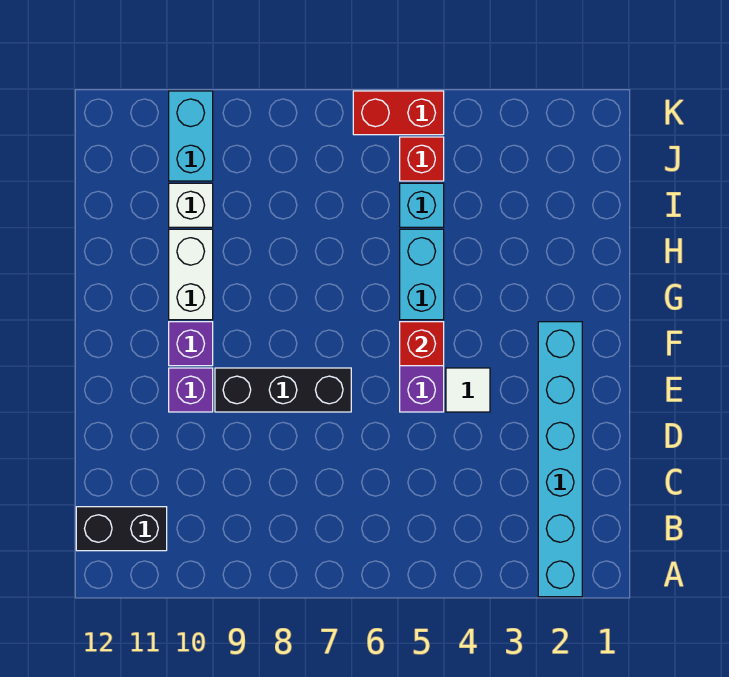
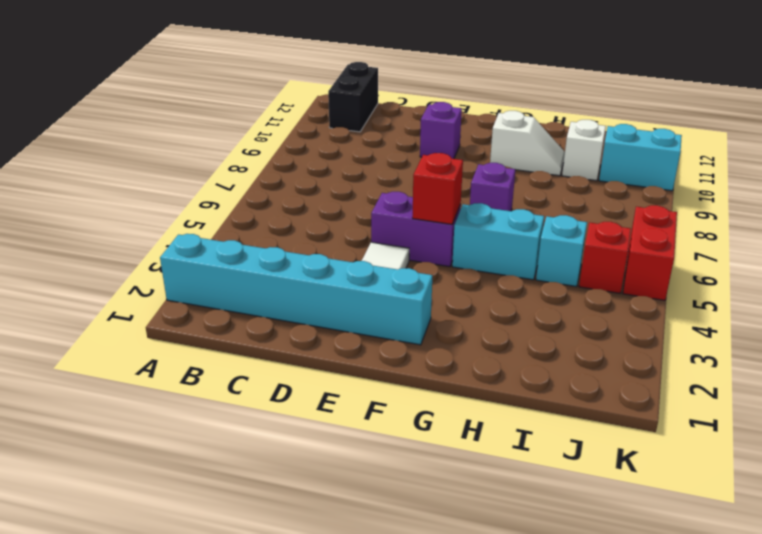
black 1x3 brick [215,368,351,412] -> none
purple 1x1 brick [169,322,213,366] -> purple 1x1 brick moved to [470,163,515,211]
white 1x2 brick [169,229,213,320] -> white 1x2 slope [490,111,565,176]

